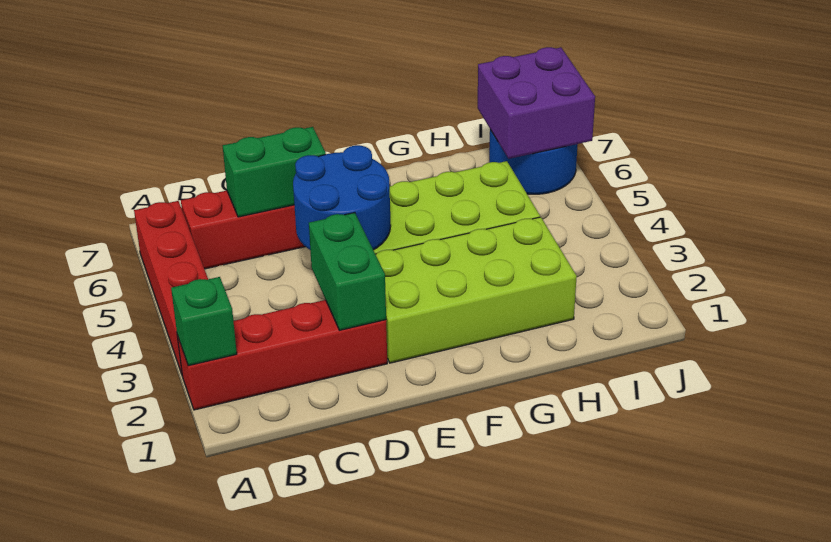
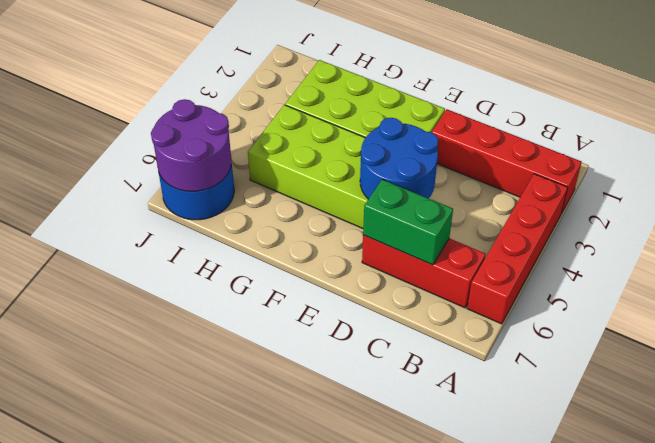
green 1x1 brick [171,277,237,366] -> none
green 1x2 brick [309,213,386,330] -> none
purple 2x2 brick [478,47,595,159] -> purple 2x2 round brick [151,99,231,191]

